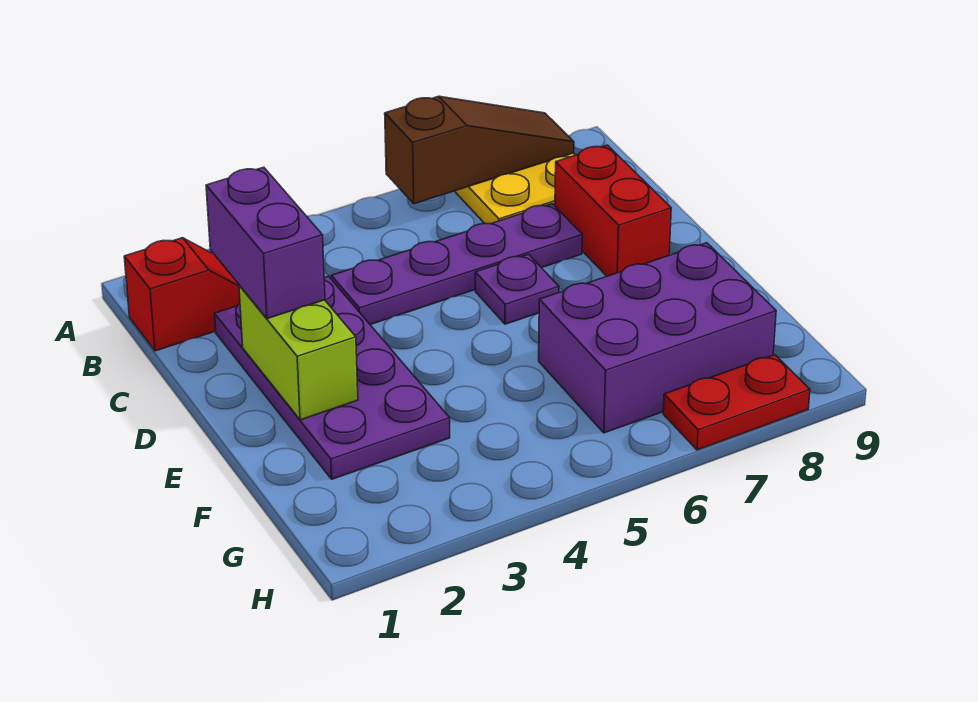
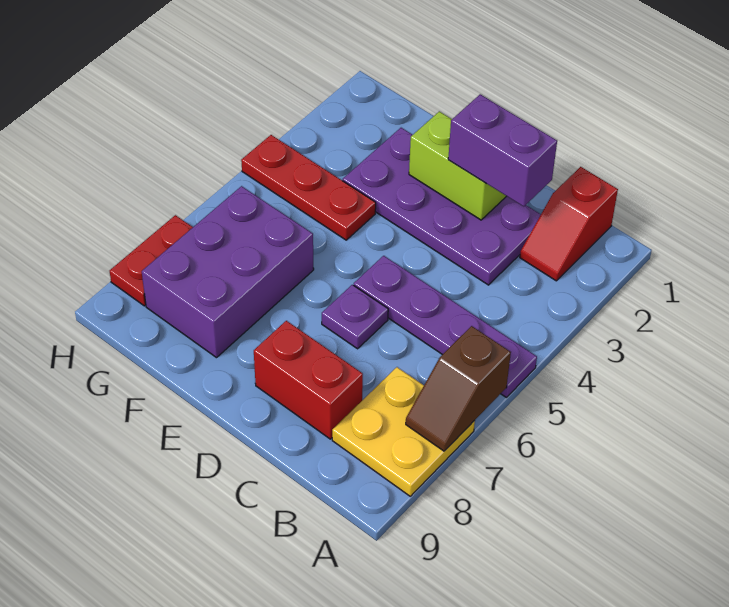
brown 1x3 slope [385,96,574,204] -> brown 1x2 slope [406,326,511,451]
purple 1x4 plate [331,204,582,325] -> purple 1x4 plate turned to [354,256,537,398]
none -> red 1x3 plate [241,135,376,240]

